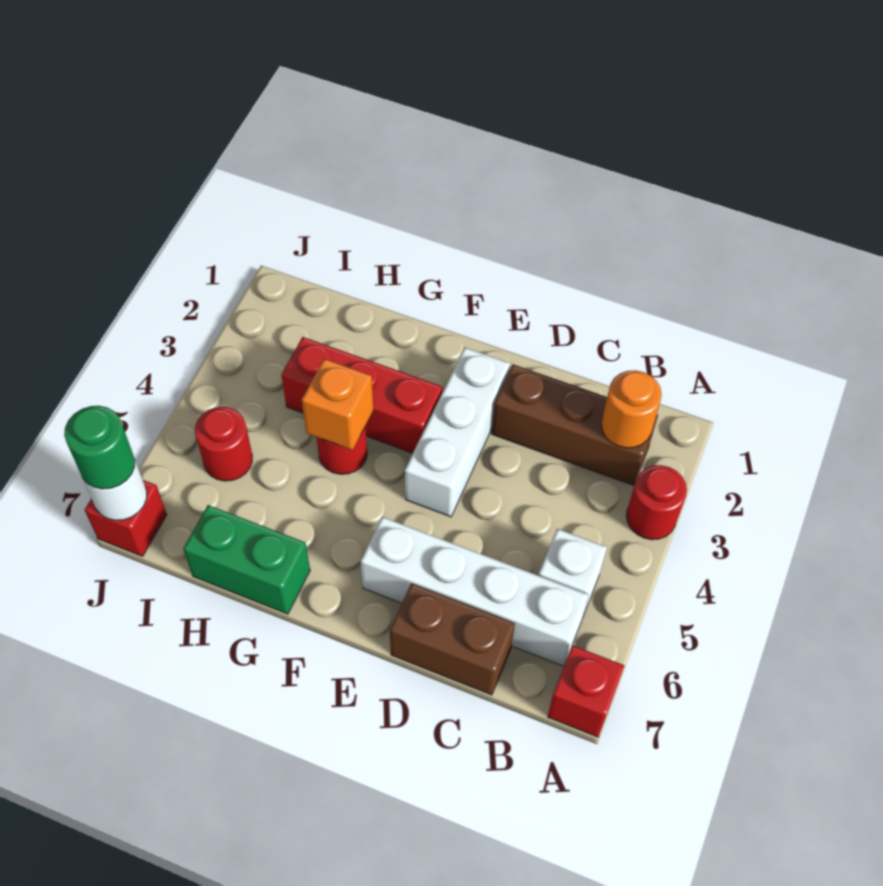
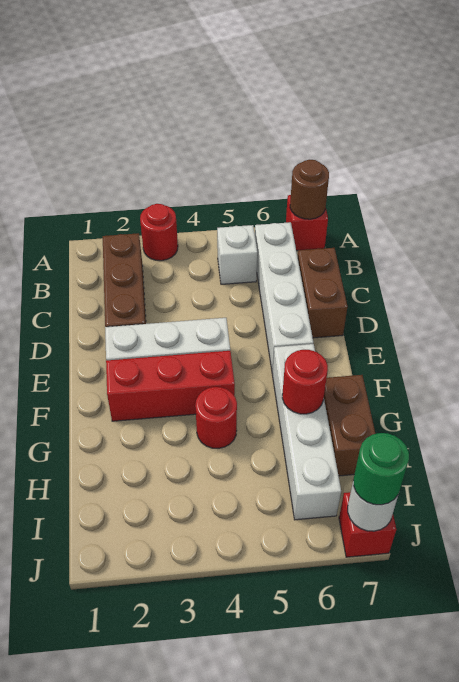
none -> brown 1x1 round brick [290,160,329,219]
orange 1x1 round brick [601,370,662,448] -> none
red 1x3 brick [281,337,443,453] -> red 1x3 brick turned to [106,351,235,421]
none -> white 1x4 brick [272,344,341,520]
orange 1x1 brick [302,359,373,450] -> none
green 1x2 brick [183,505,310,614] -> brown 1x2 brick [324,375,375,476]
red 1x1 round brick [195,407,252,481] -> red 1x1 round brick moved to [282,350,328,414]

